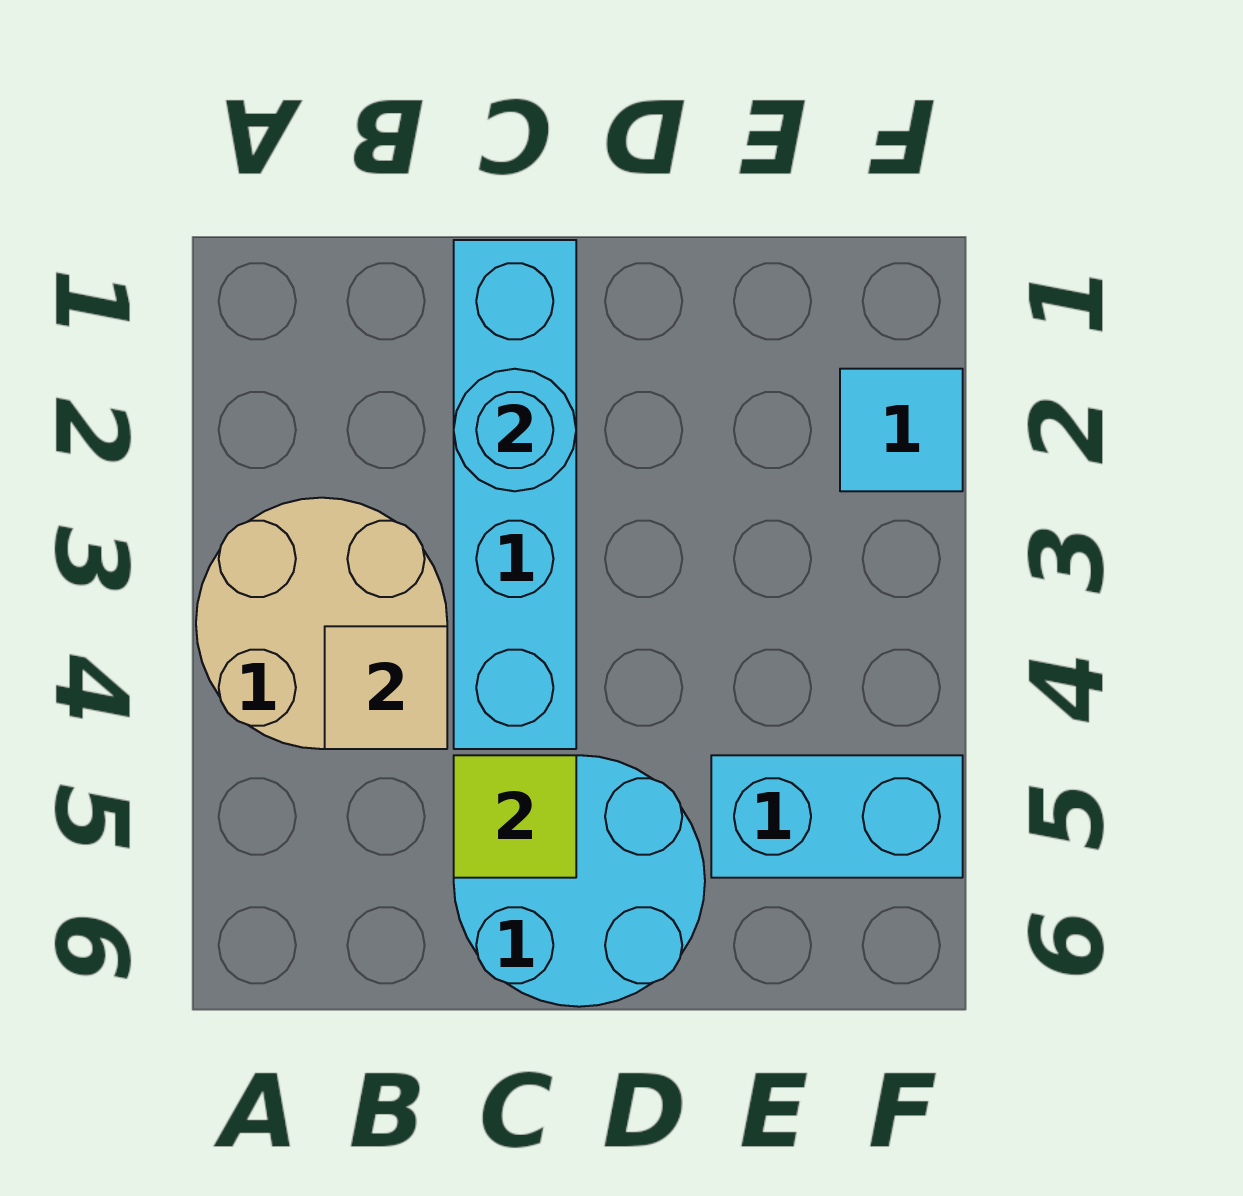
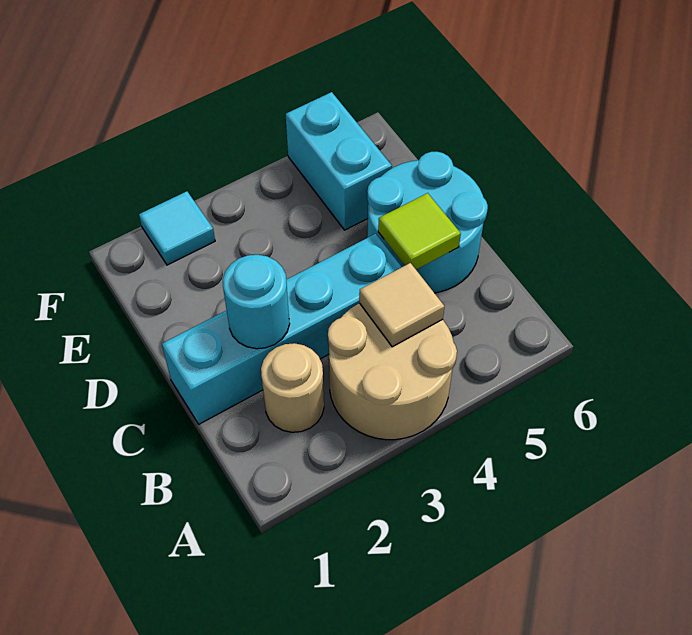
none -> tan 1x1 round brick [261,343,324,432]

